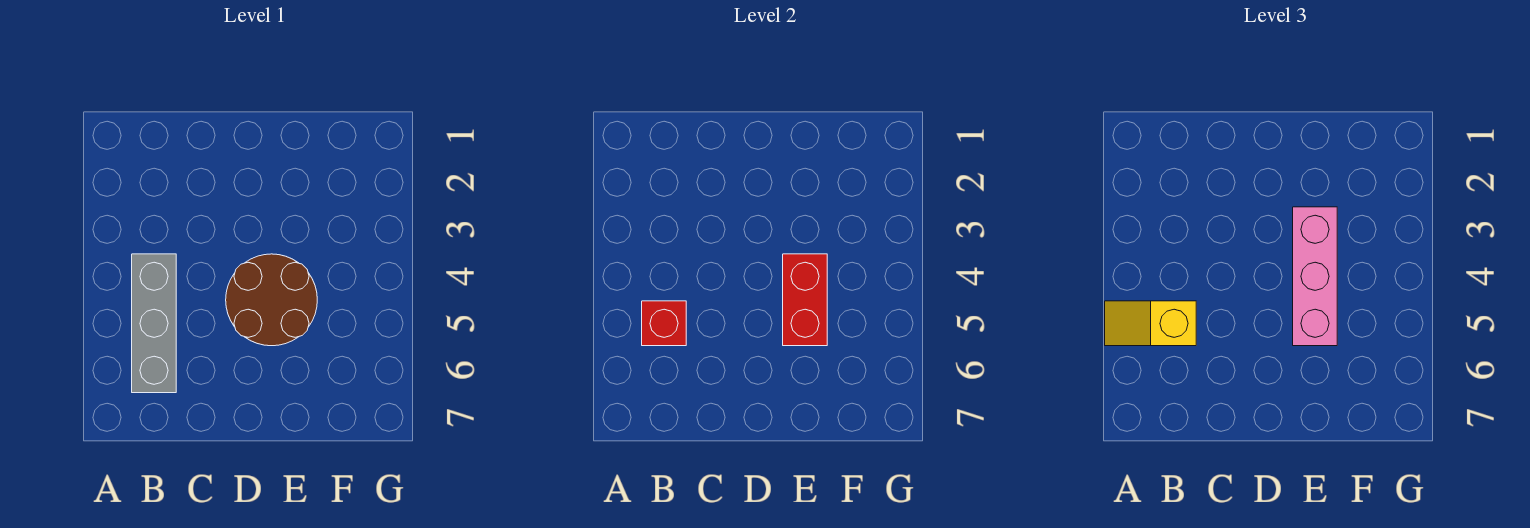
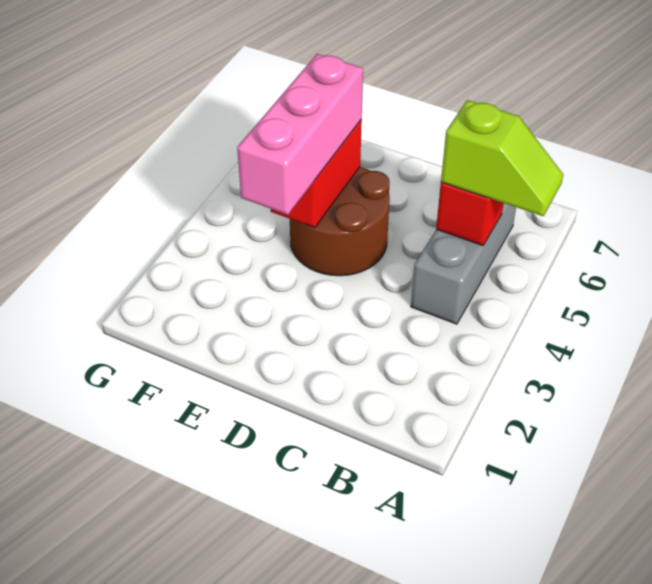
yellow 1x2 slope [1105,301,1196,346] -> lime 1x2 slope [441,100,563,216]

